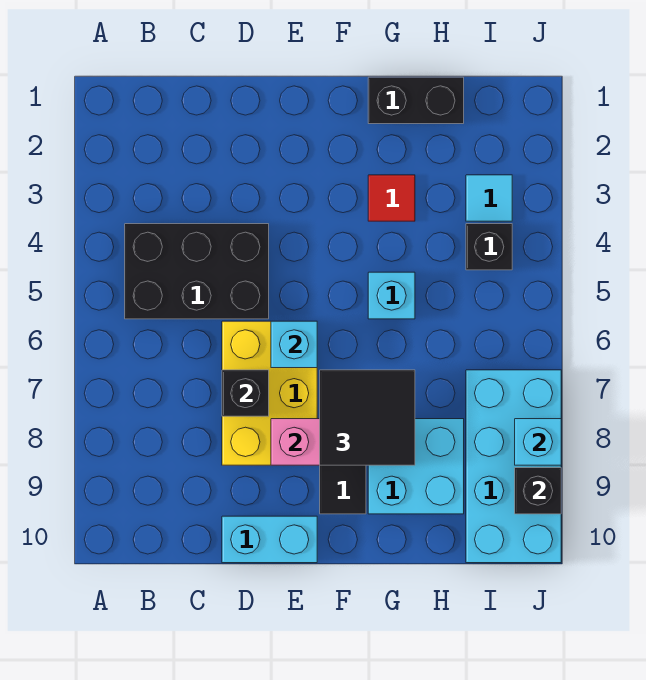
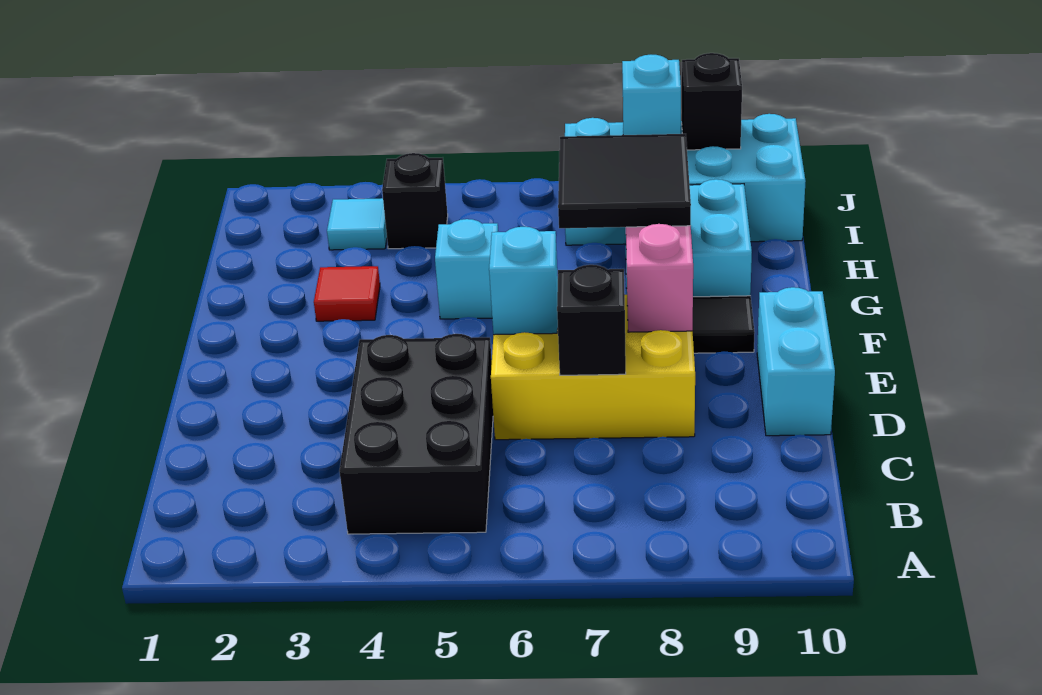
black 1x2 brick [368,77,464,124] -> none

